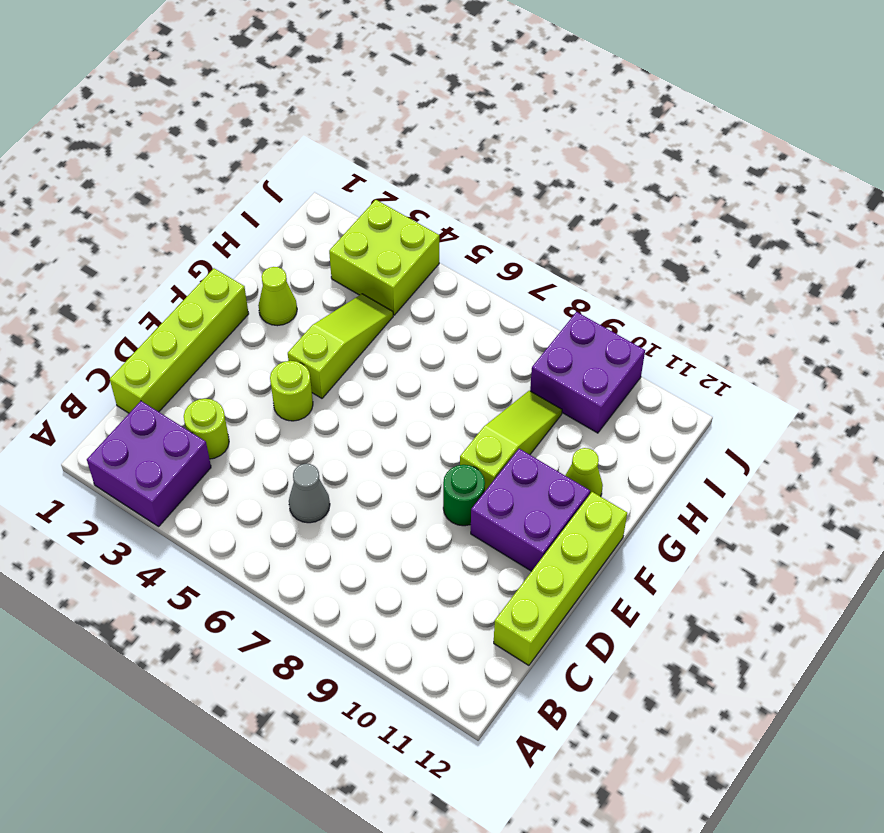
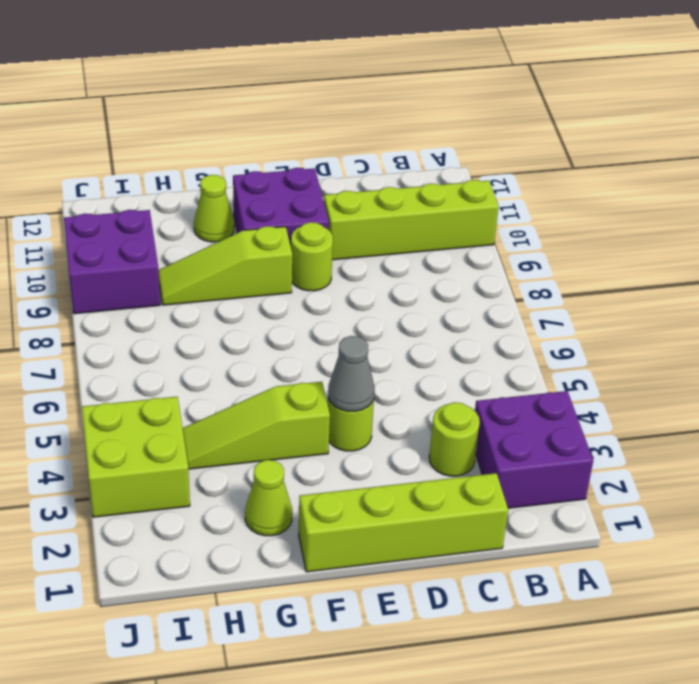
grey 1x1 cone [289,464,330,523] -> grey 1x1 cone moved to [328,336,374,411]
lime 1x4 brick [494,492,627,665] -> lime 1x4 brick moved to [324,180,499,260]
green 1x1 round brick [443,465,485,526] -> lime 1x1 round brick [291,222,333,291]

